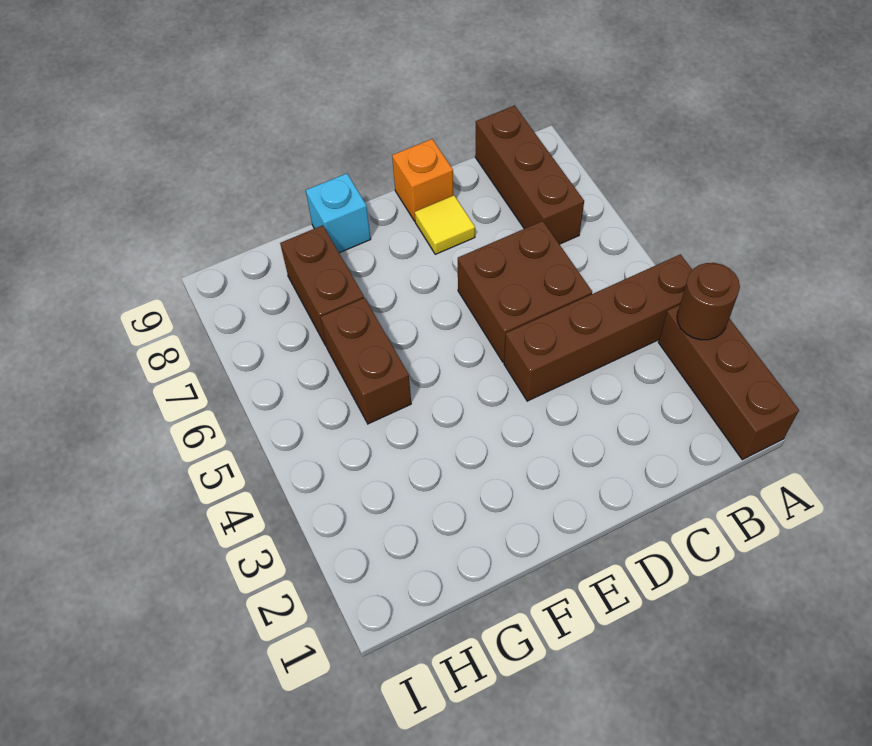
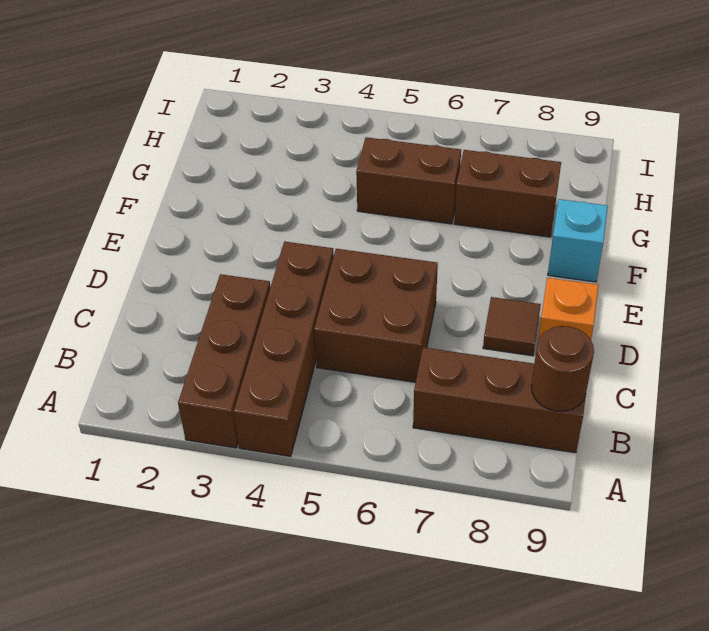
brown 1x3 brick [658,305,799,460] -> brown 1x3 brick turned to [178,274,270,448]
brown 1x1 round brick [677,263,740,340] -> brown 1x1 round brick moved to [531,326,594,411]
yellow 1x1 tile [415,195,475,254] -> brown 1x1 tile [483,297,541,356]

